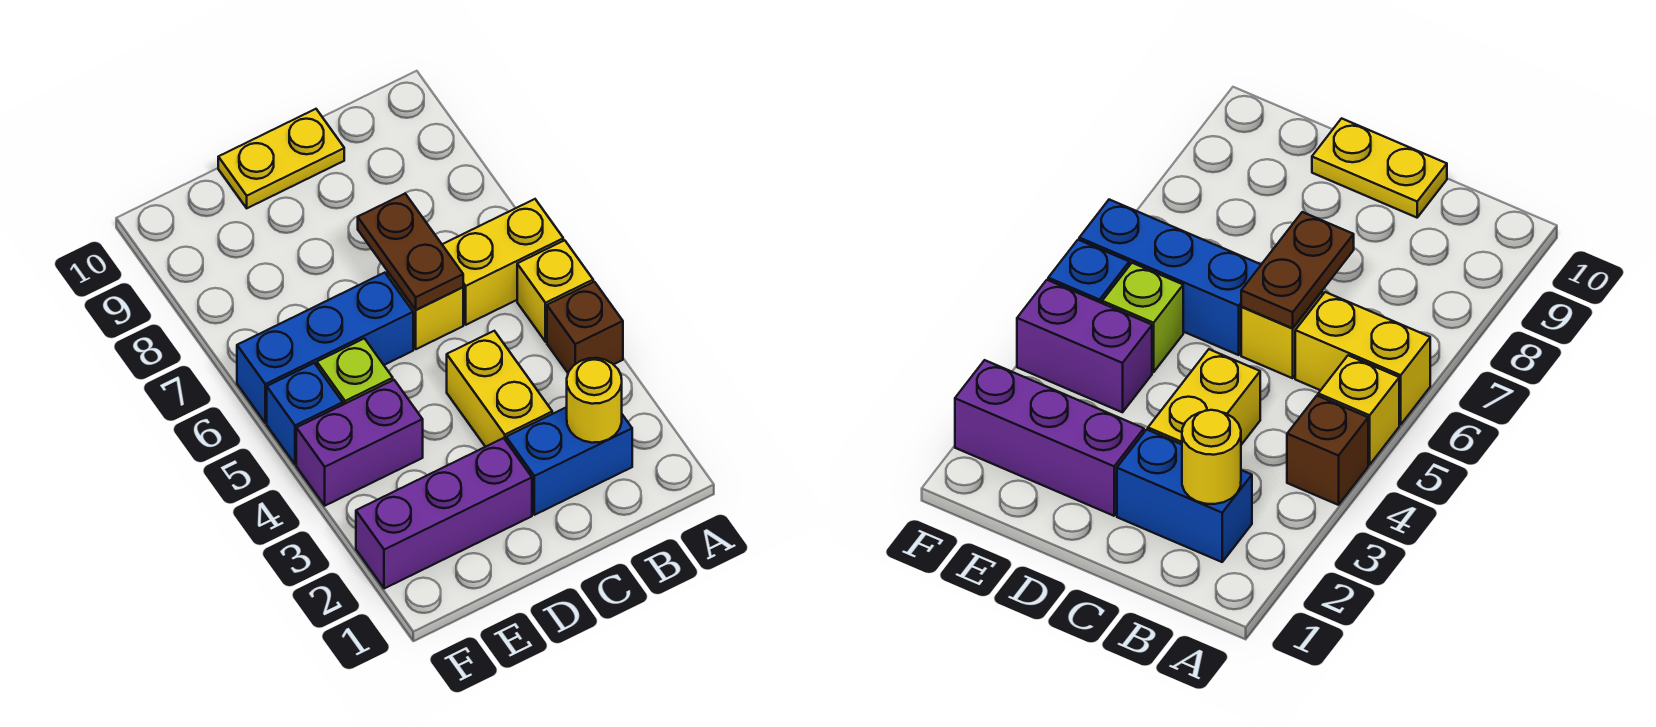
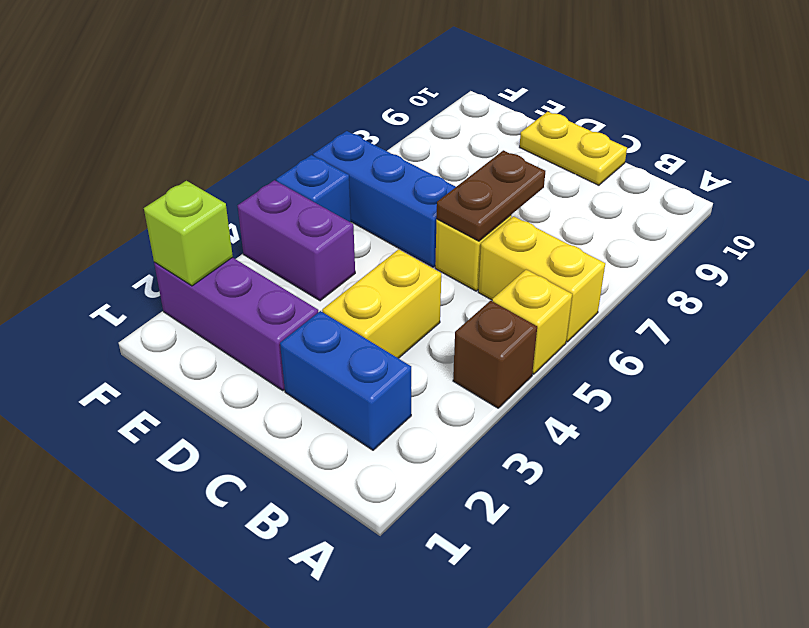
yellow 1x1 round brick [567,358,622,443] -> none
lime 1x1 brick [317,339,393,405] -> lime 1x1 brick moved to [144,181,233,286]

